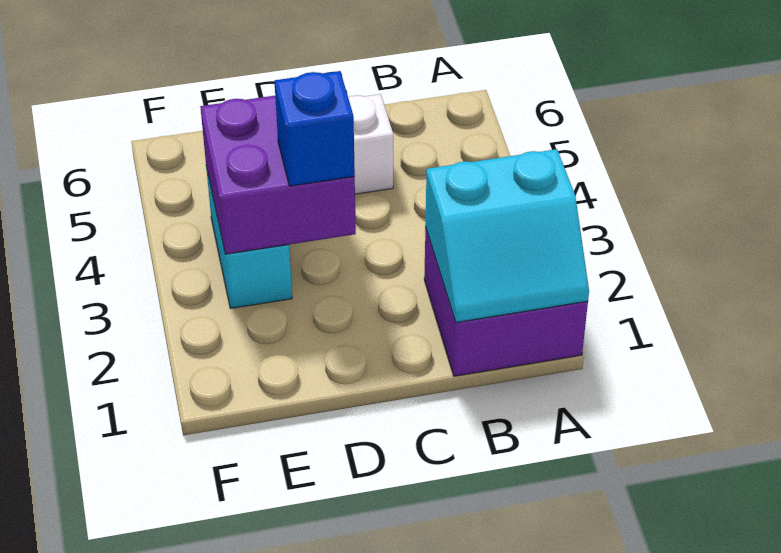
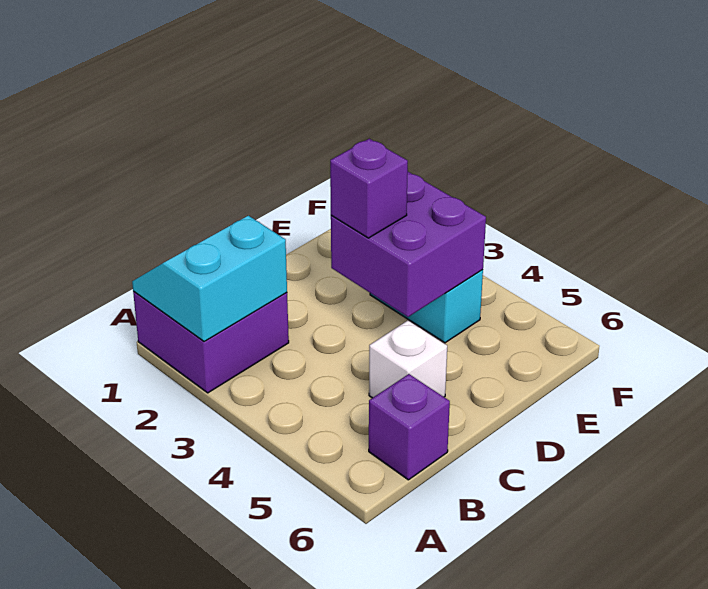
none -> purple 1x1 brick [369,374,450,480]
blue 1x1 brick [275,71,355,186] -> purple 1x1 brick [330,139,408,238]

